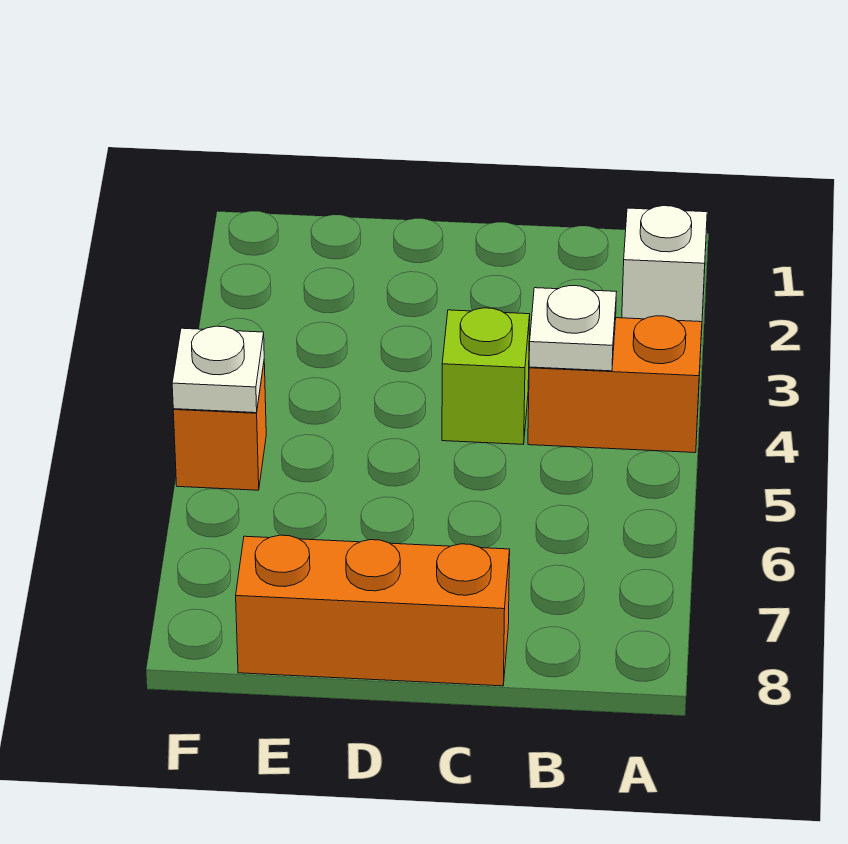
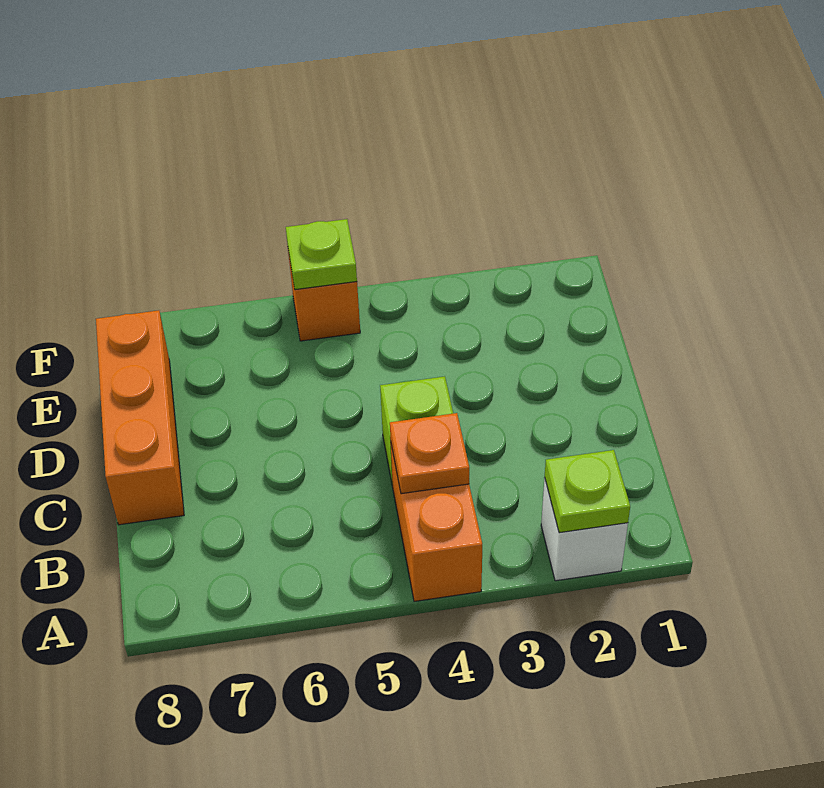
none -> lime 1x1 plate [545,450,630,533]
white 1x1 plate [529,286,616,371] -> orange 1x1 plate [390,413,469,494]
white 1x1 plate [172,326,264,413] -> lime 1x1 plate [286,219,357,290]

